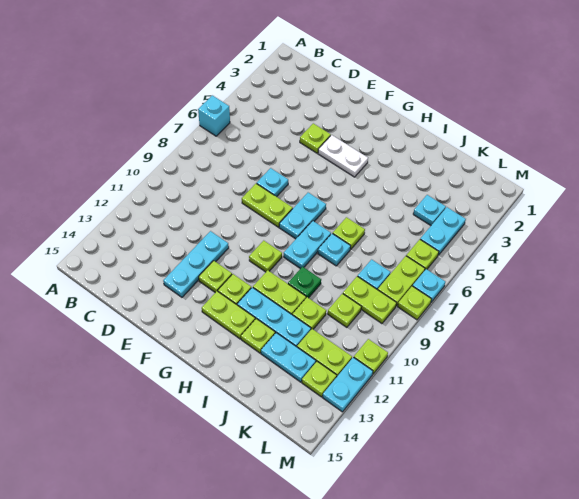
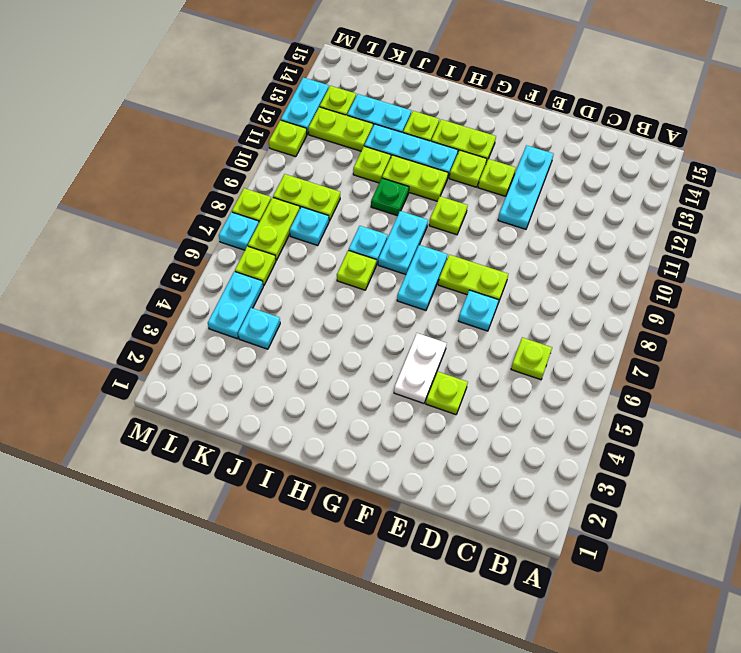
cyan 1x1 brick [198,95,230,136] -> none
white 1x2 plate [318,135,368,177] -> white 1x2 plate turned to [394,333,447,403]
lime 1x1 plate [328,294,361,327] -> lime 1x1 plate moved to [511,338,552,380]

